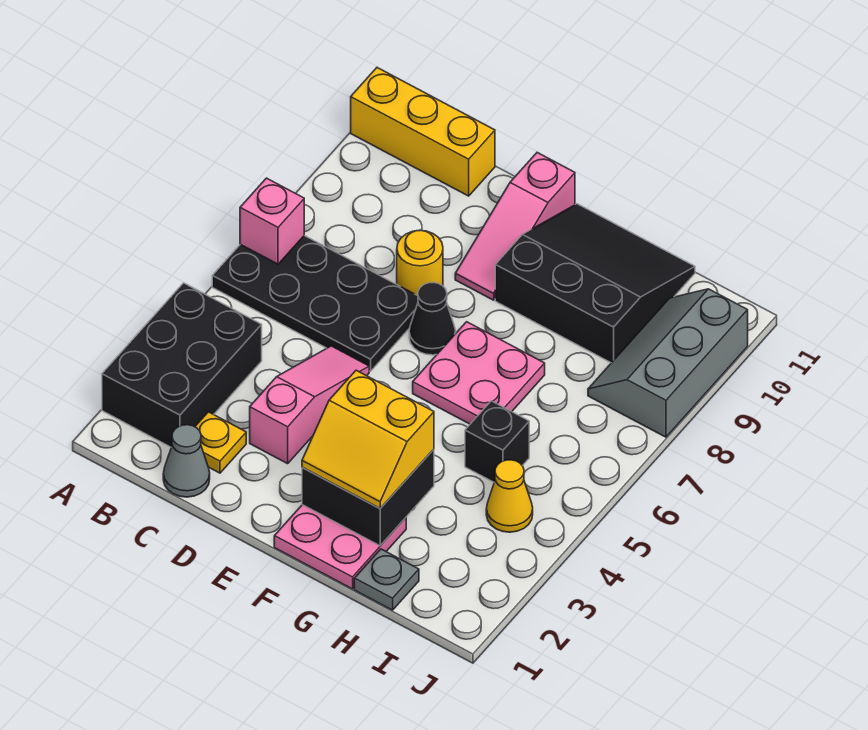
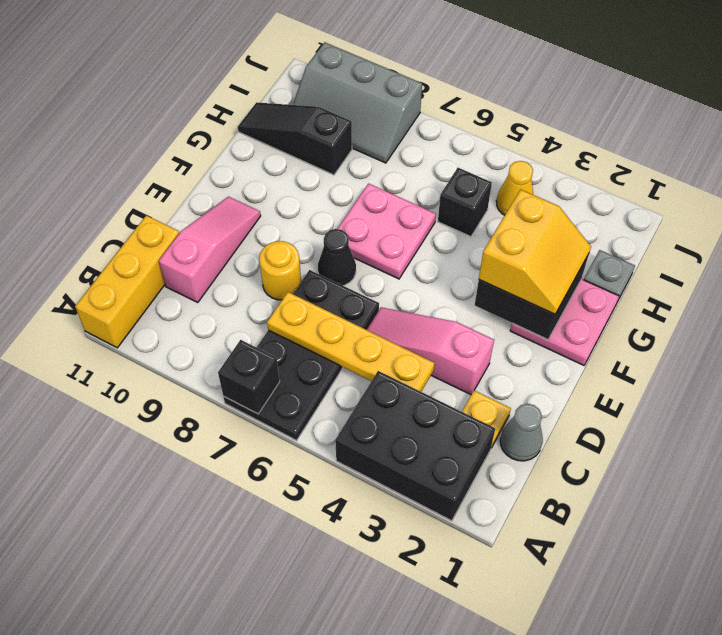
pink 1x1 brick [240,178,304,264] -> black 1x1 brick [218,340,280,414]
none -> yellow 1x4 plate [267,292,435,392]
pink 1x3 slope [455,153,575,300] -> pink 1x3 slope turned to [159,197,261,302]
black 3x3 slope [495,204,695,363] -> black 1x3 slope [238,102,352,175]

